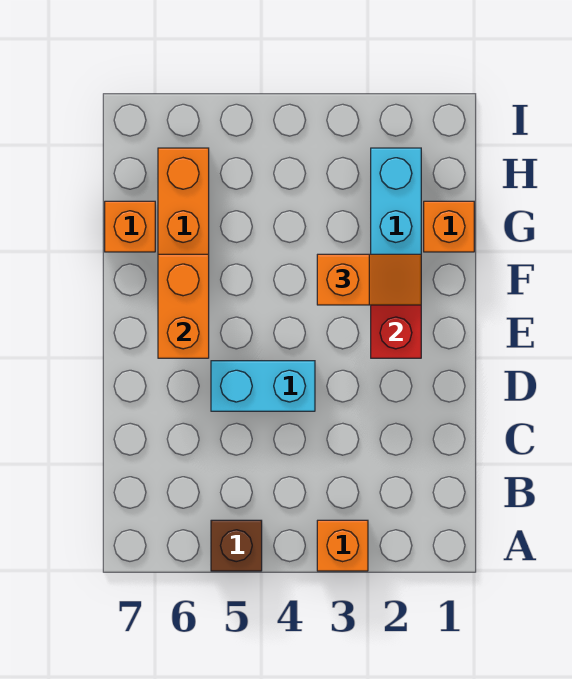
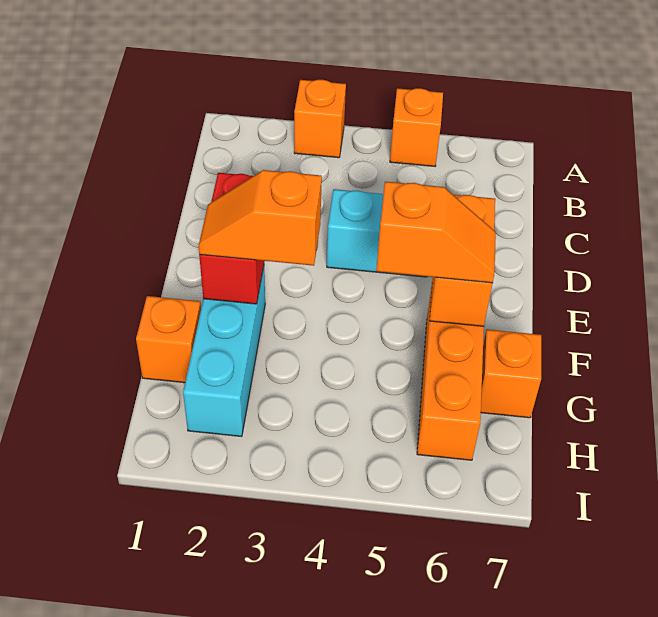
brown 1x1 brick [211,520,262,571] -> orange 1x1 brick [390,88,443,166]
none -> orange 1x2 slope [376,181,496,283]

